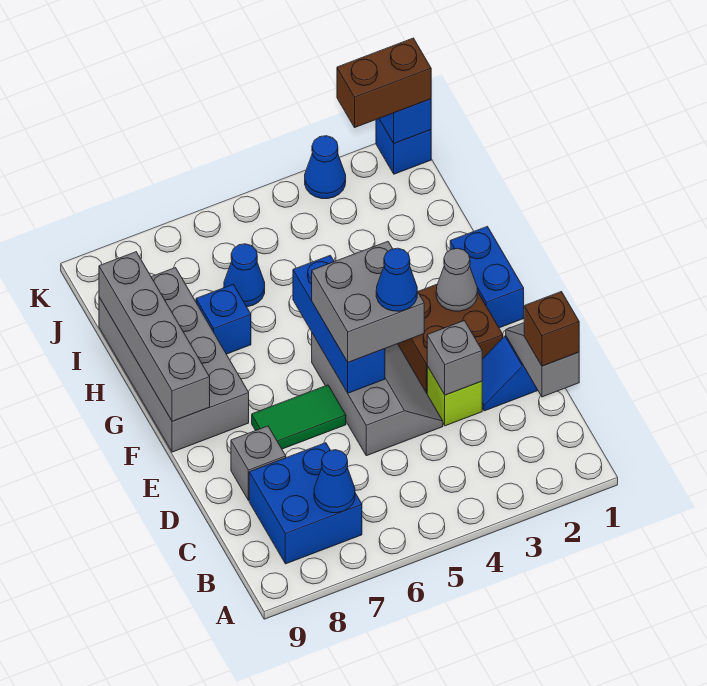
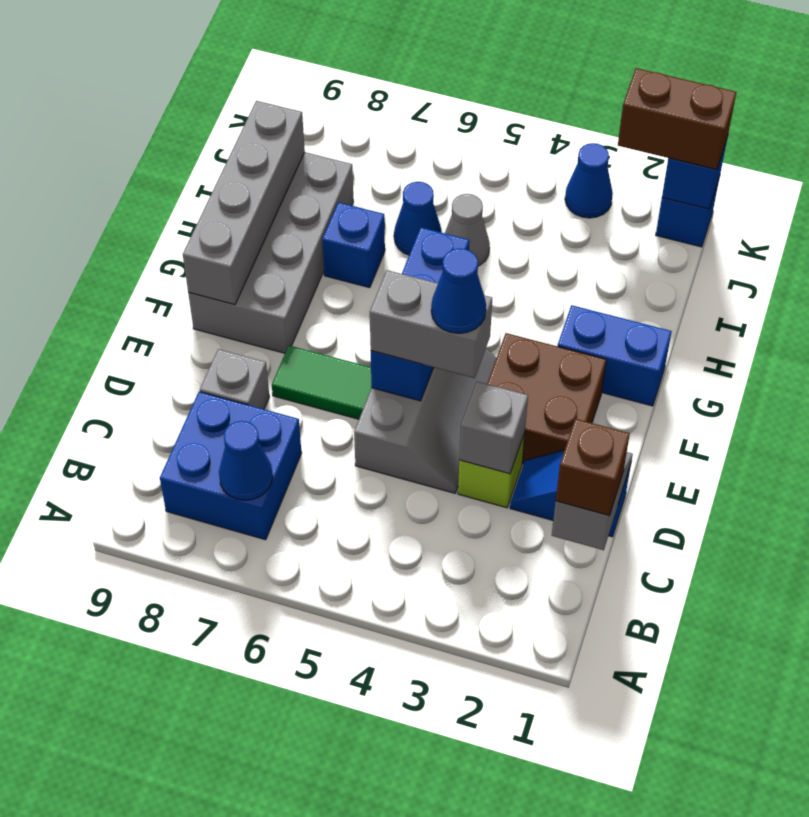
grey 2x2 brick [312,241,424,362] -> grey 1x2 brick [370,270,492,378]
blue 1x2 brick [450,226,524,328] -> blue 1x2 brick turned to [558,305,672,406]
grey 1x1 cone [436,248,477,311] -> grey 1x1 cone moved to [445,194,490,266]

